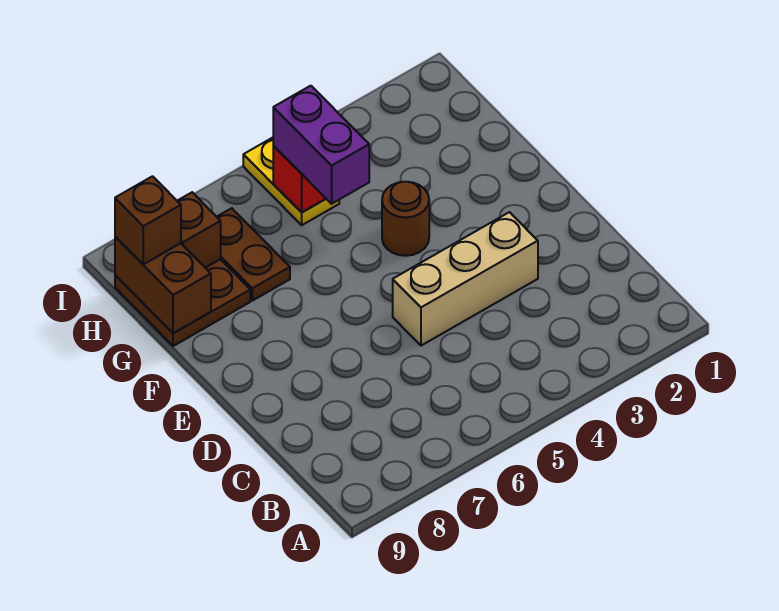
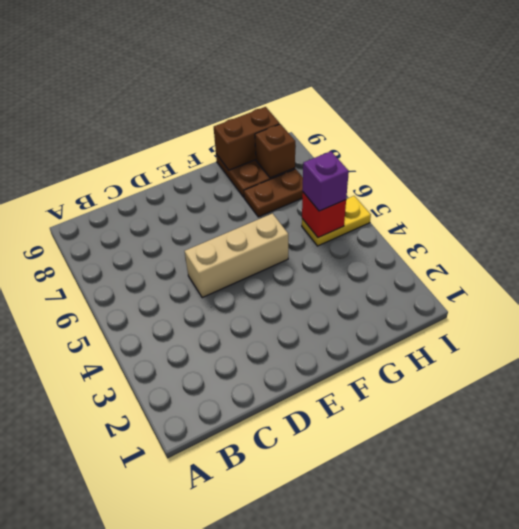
tan 1x3 brick [393,212,538,346] -> tan 1x3 brick turned to [185,213,288,298]
brown 1x1 round brick [382,182,429,256] -> none
purple 1x2 brick [273,86,369,204] -> purple 1x1 brick [303,151,349,211]
brown 1x1 brick [115,176,181,264] -> none

